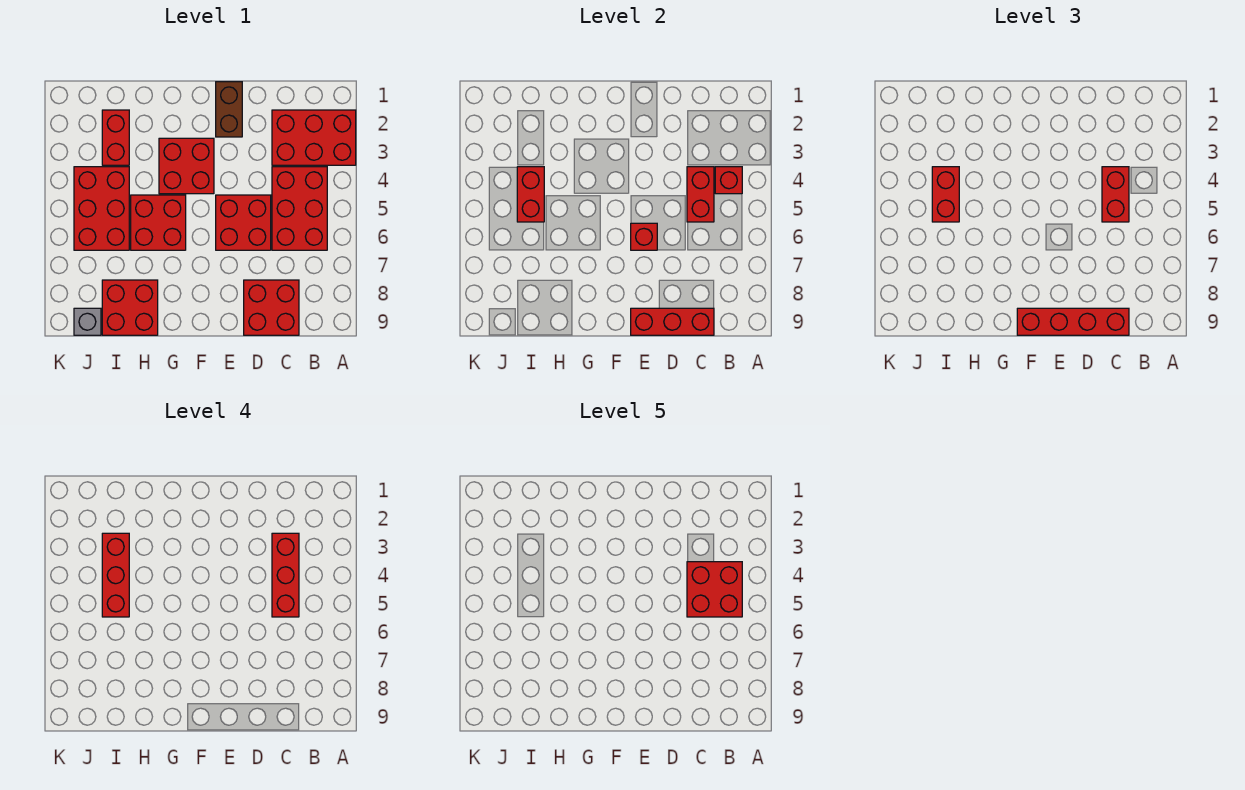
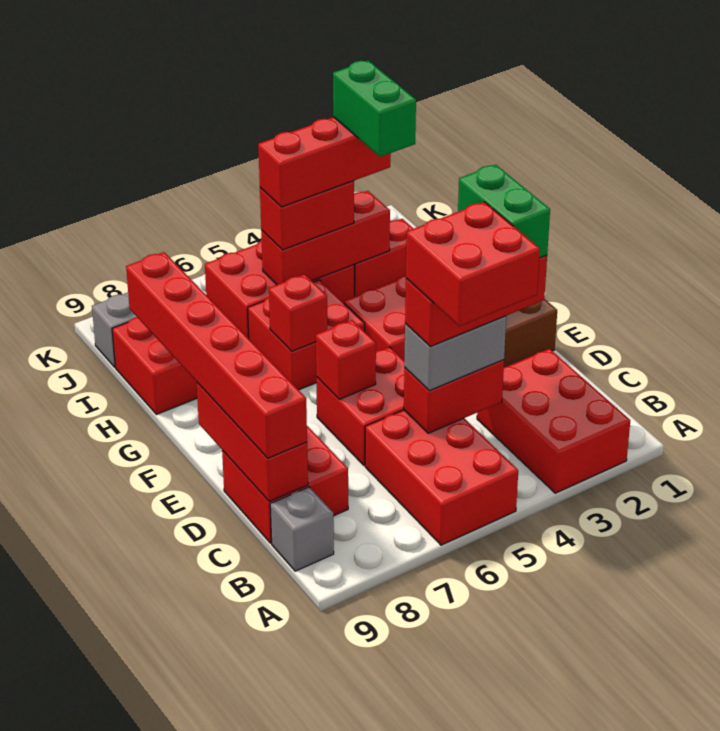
red 2x3 brick [272,167,327,250] -> red 2x3 brick turned to [365,410,518,545]
red 1x1 brick [715,167,742,194] -> red 1x1 brick moved to [269,274,328,351]
none -> grey 1x1 brick [270,487,334,571]
none -> green 1x2 brick [458,165,550,258]
red 1x2 brick [1102,167,1129,222] -> grey 1x2 brick [404,316,506,391]
red 1x4 brick [1017,308,1129,335] -> red 1x6 brick [126,252,307,458]
none -> green 1x2 brick [333,61,416,157]
red 1x2 brick [517,167,544,222] -> red 1x3 brick [261,191,390,285]

